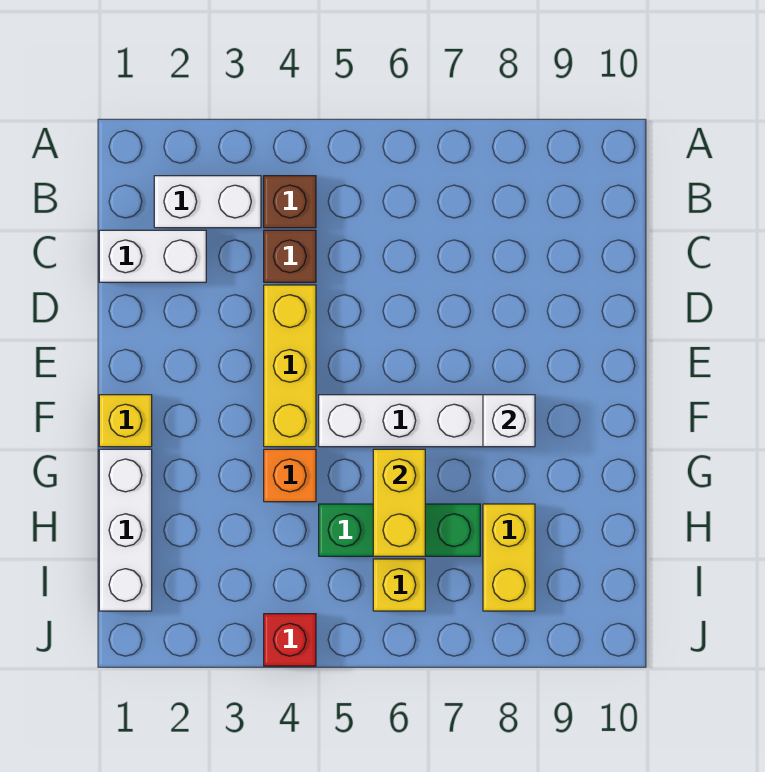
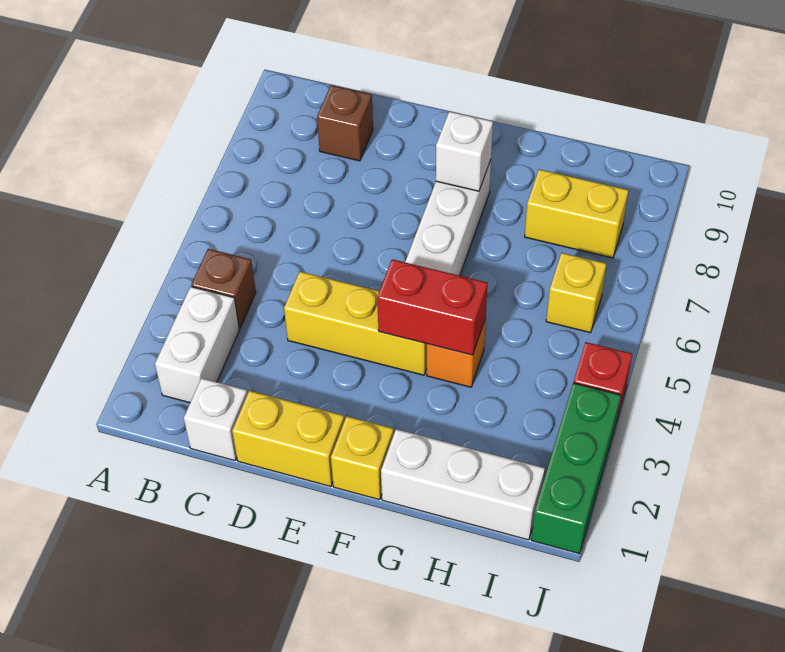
white 1x2 brick [99,230,206,282] -> white 1x1 brick [184,378,247,461]
brown 1x1 brick [264,230,316,282] -> brown 1x1 brick moved to [317,85,373,161]
none -> red 1x2 brick [377,259,488,355]
yellow 1x2 brick [373,449,425,556] -> yellow 1x2 brick moved to [232,391,344,487]
green 1x3 brick [319,504,480,556] -> green 1x3 brick moved to [531,383,621,554]

